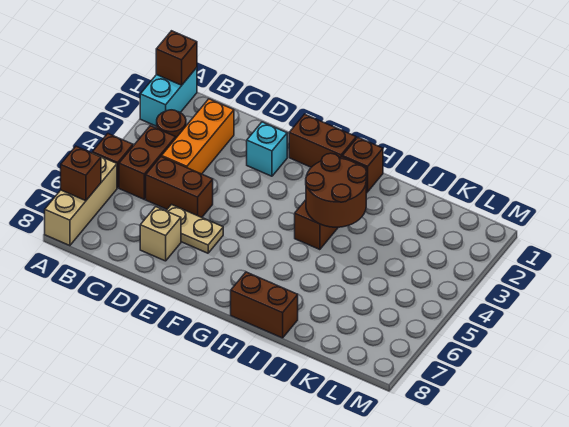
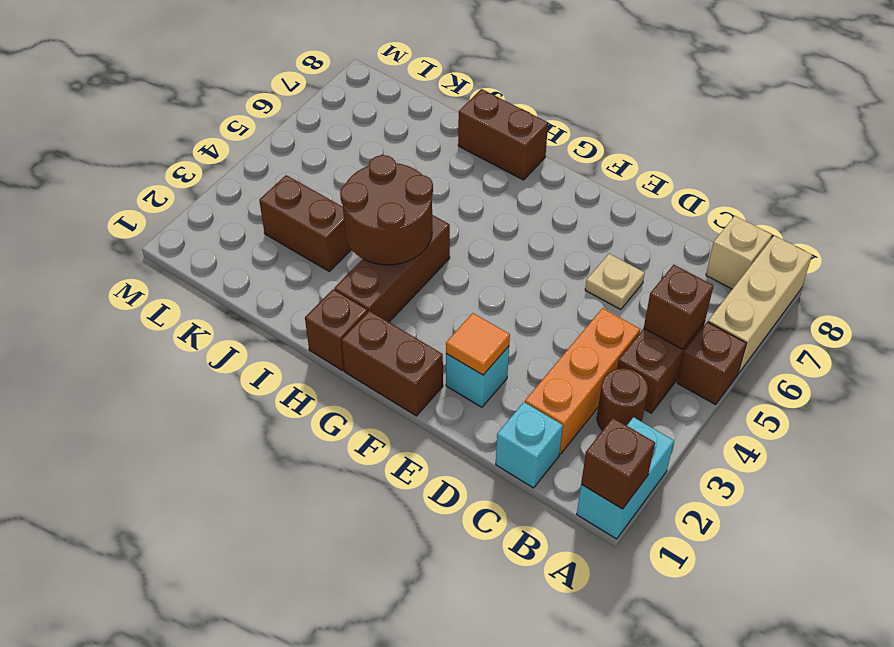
brown 1x1 brick [61,146,101,201] -> brown 1x1 brick moved to [644,265,714,349]
none -> cyan 1x1 brick [496,402,563,488]
brown 1x2 brick [146,157,213,217] -> brown 1x2 brick moved to [259,175,351,271]
tan 1x2 plate [166,204,223,253] -> tan 1x1 plate [585,254,645,310]
tan 1x1 brick [140,207,181,261] -> tan 1x1 brick moved to [706,216,772,289]
none -> orange 1x1 tile [446,313,510,375]

